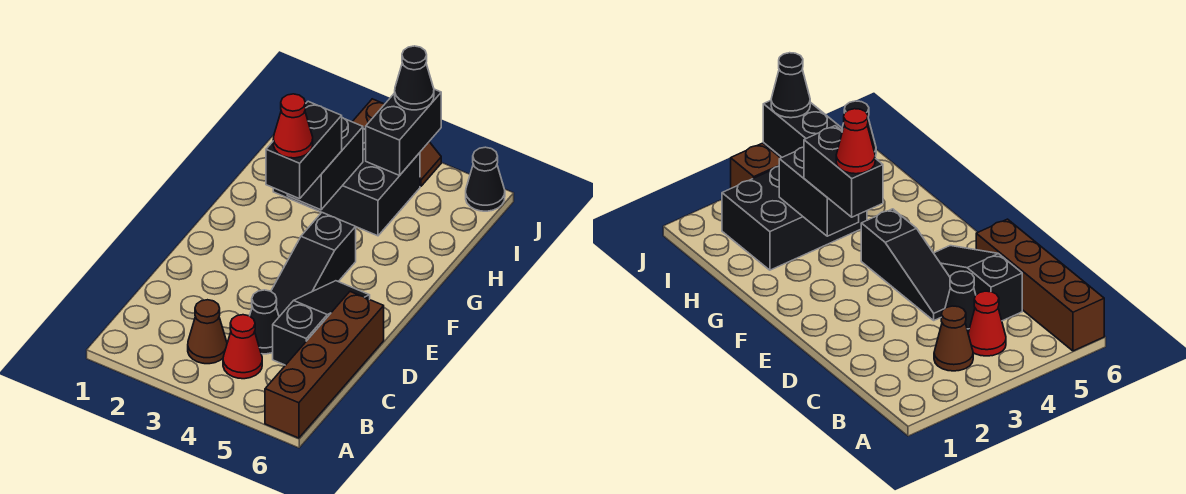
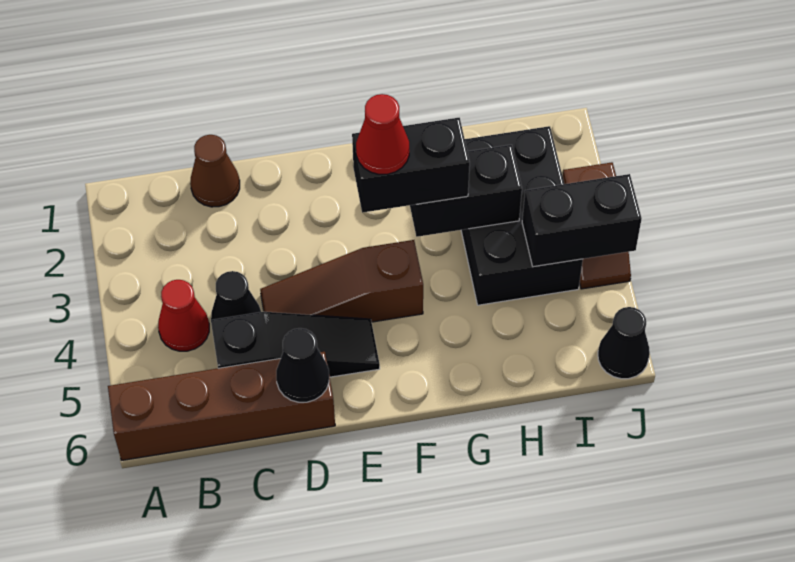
brown 1x1 cone [188,300,227,364] -> brown 1x1 cone moved to [190,135,240,207]
black 1x3 slope [271,213,356,317] -> brown 1x3 slope [260,240,423,322]
black 1x1 cone [395,46,434,110] -> black 1x1 cone moved to [276,328,329,402]

